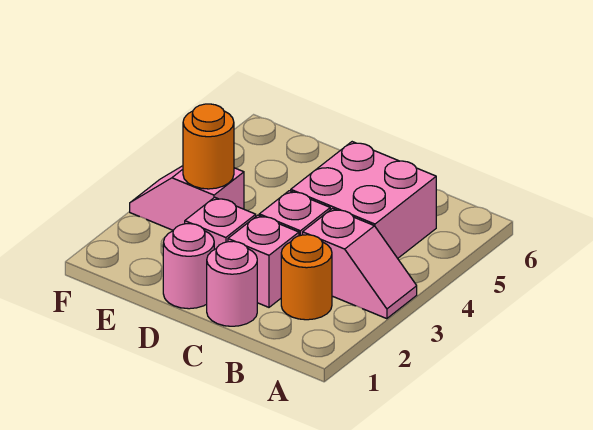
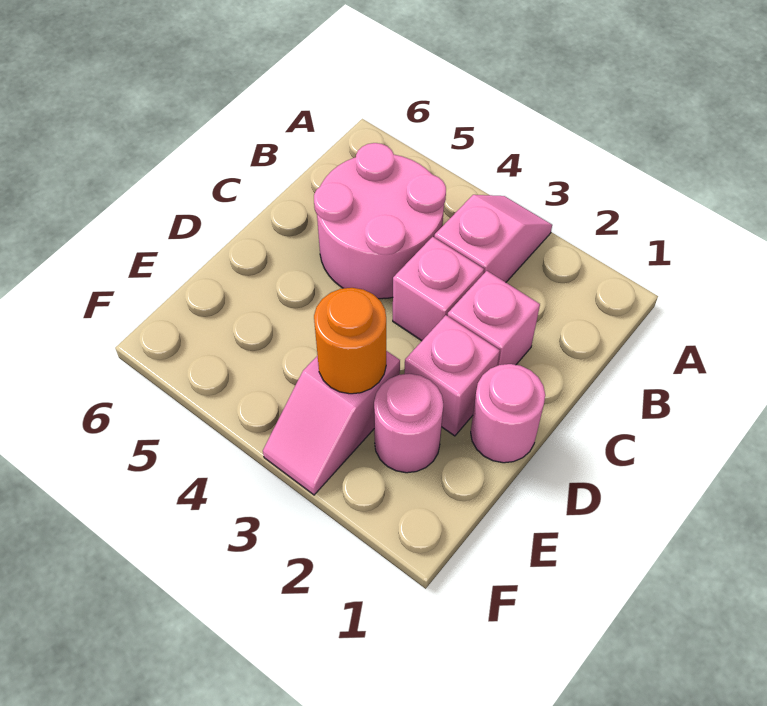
orange 1x1 round brick [281,235,332,320] -> none
pink 2x2 brick [291,142,436,258] -> pink 2x2 round brick [314,143,446,299]
pink 1x1 round brick [207,241,257,326] -> pink 1x1 round brick moved to [374,374,443,473]

